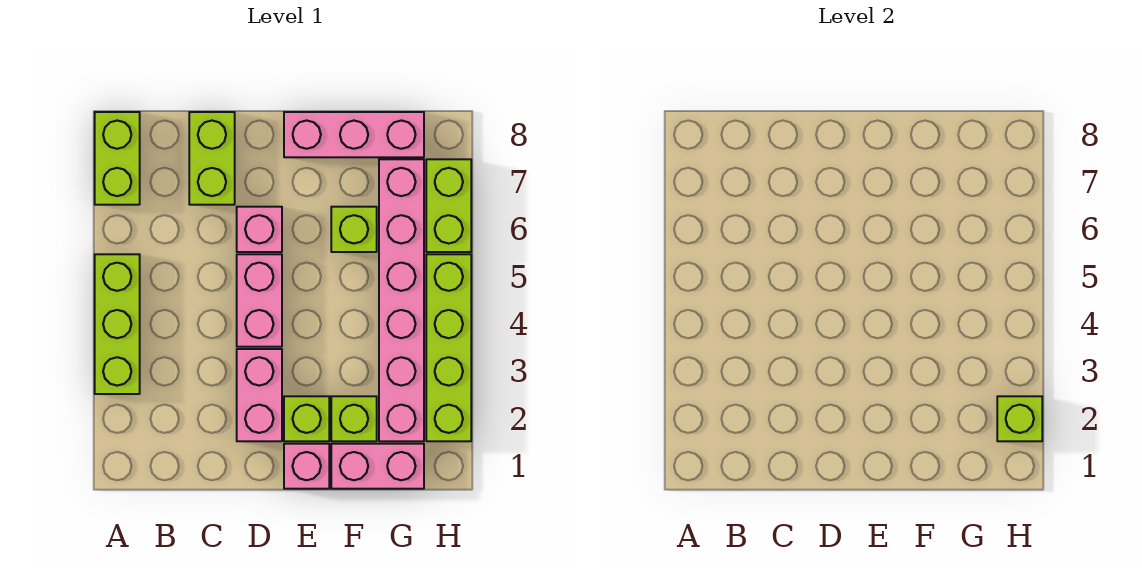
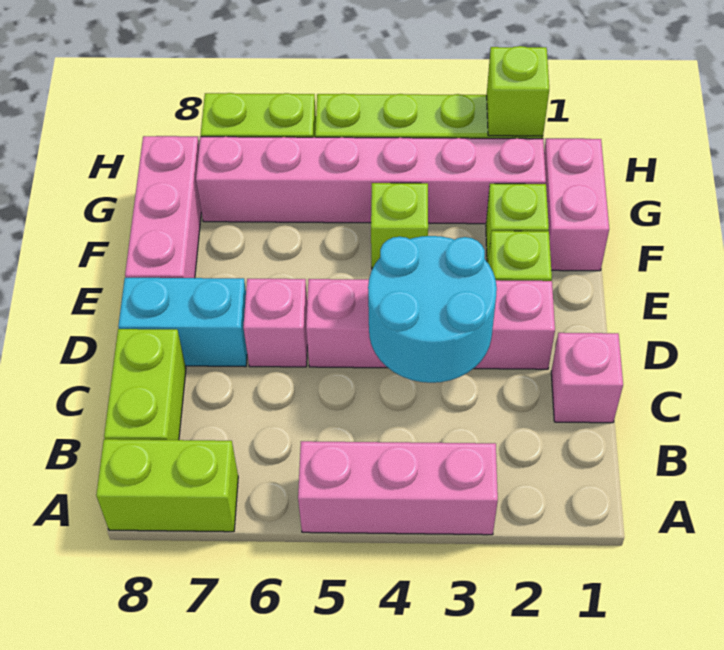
lime 1x3 brick [95,254,140,394] -> pink 1x3 brick [298,441,498,535]
none -> cyan 2x2 round brick [368,236,497,383]
lime 1x2 brick [189,112,235,205] -> lime 1x2 brick turned to [104,329,186,440]
none -> cyan 1x2 brick [118,278,247,367]
pink 1x1 brick [284,444,329,489] -> pink 1x1 brick moved to [551,333,623,423]
lime 1x1 brick [331,207,377,252] -> lime 1x1 brick moved to [371,183,428,269]

